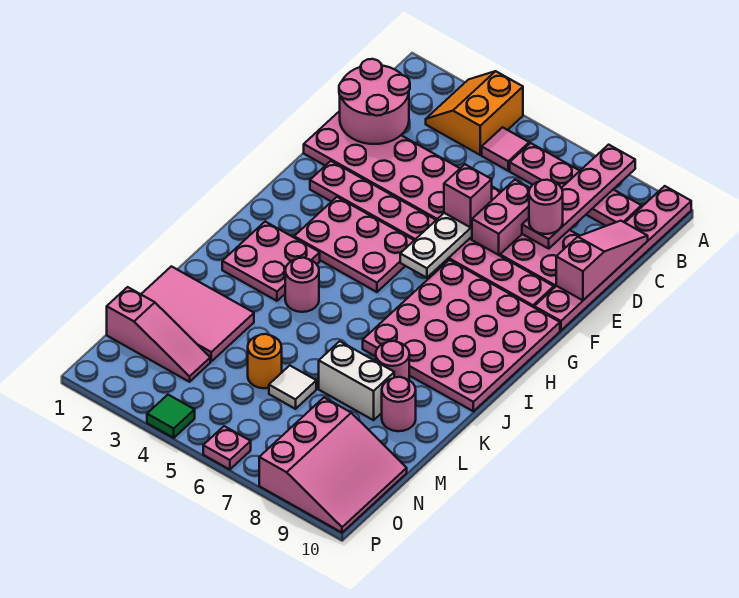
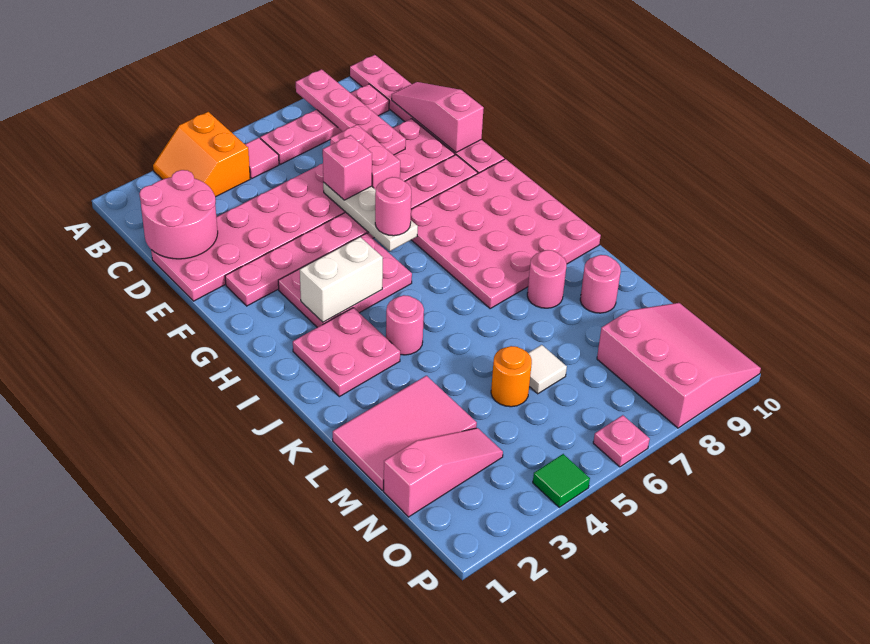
pink 1x1 round brick [529,180,563,234] -> pink 1x1 round brick moved to [375,177,411,236]
white 1x2 brick [319,341,394,420] -> white 1x2 brick moved to [300,237,383,322]

